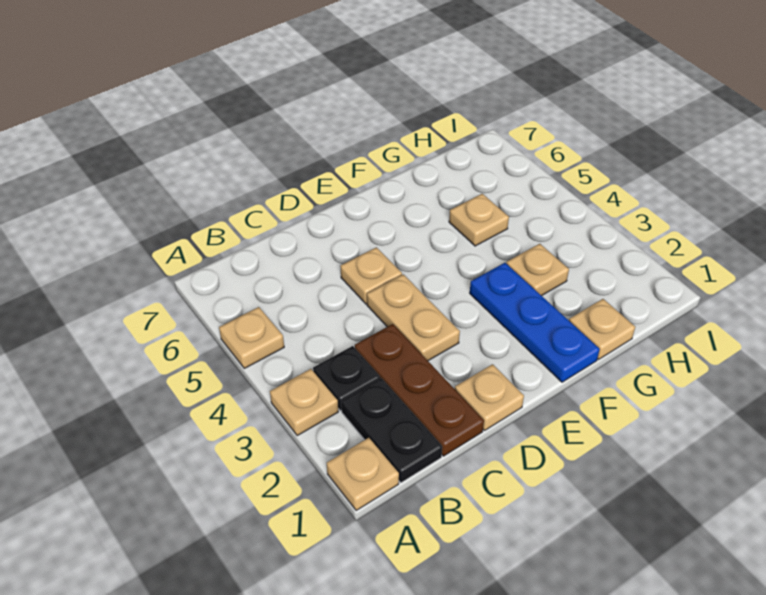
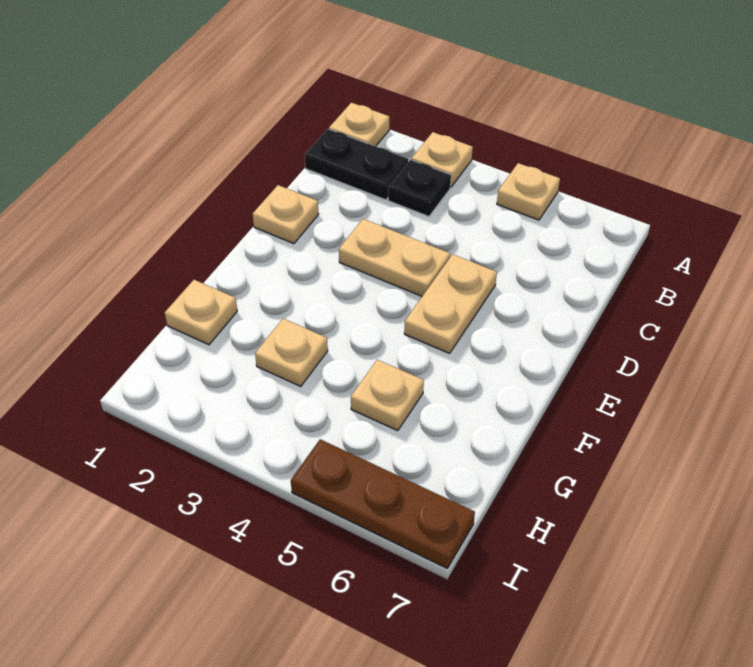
brown 1x3 plate [355,324,484,456] -> brown 1x3 plate moved to [291,439,475,568]
tan 1x1 plate [340,247,402,304] -> tan 1x2 plate [404,254,497,353]
blue 1x3 plate [470,263,600,382] -> none

